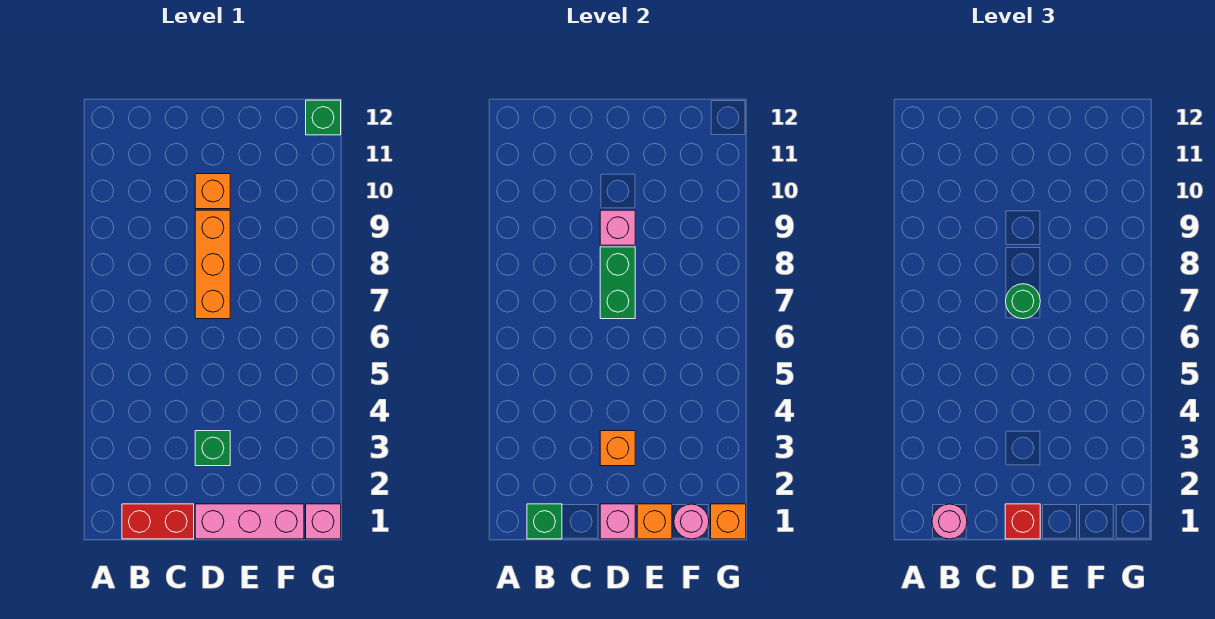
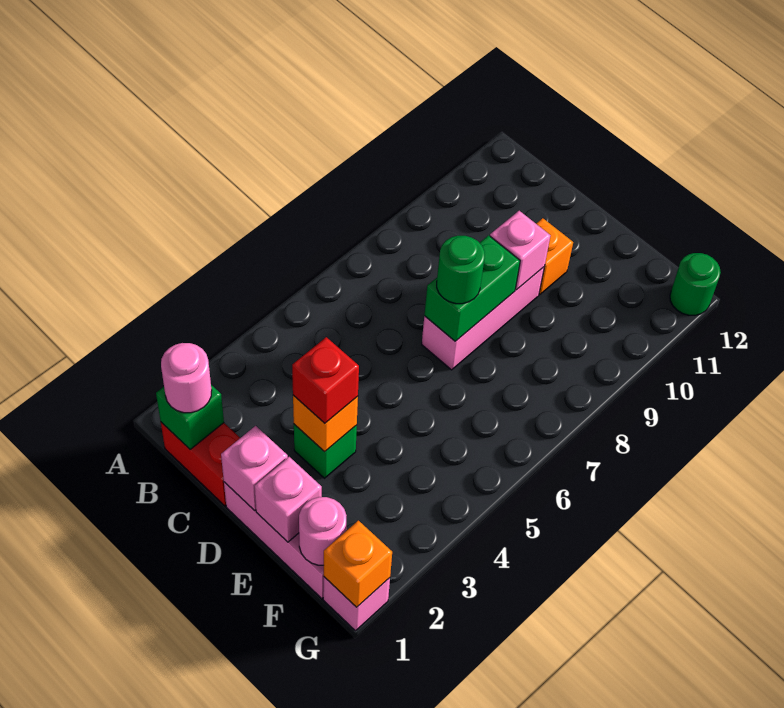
red 1x1 brick [1005,504,1040,539] -> red 1x1 brick moved to [292,337,359,423]
orange 1x3 brick [195,210,230,319] -> pink 1x3 brick [422,267,544,370]
orange 1x1 brick [637,504,672,539] -> pink 1x1 brick [255,457,322,542]
green 1x1 brick [306,100,341,135] -> green 1x1 round brick [670,253,721,315]

